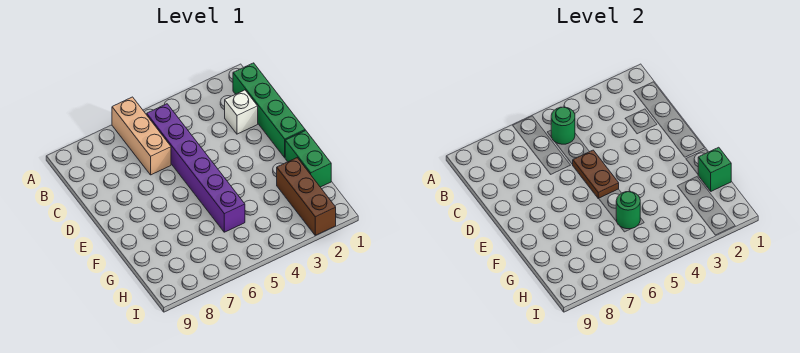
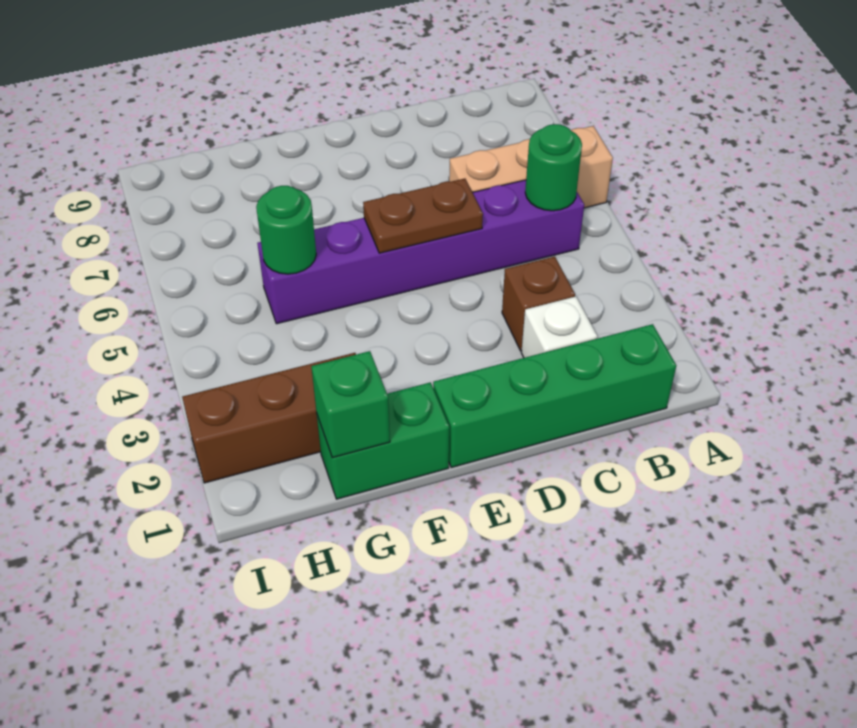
none -> brown 1x1 brick [502,257,575,351]

